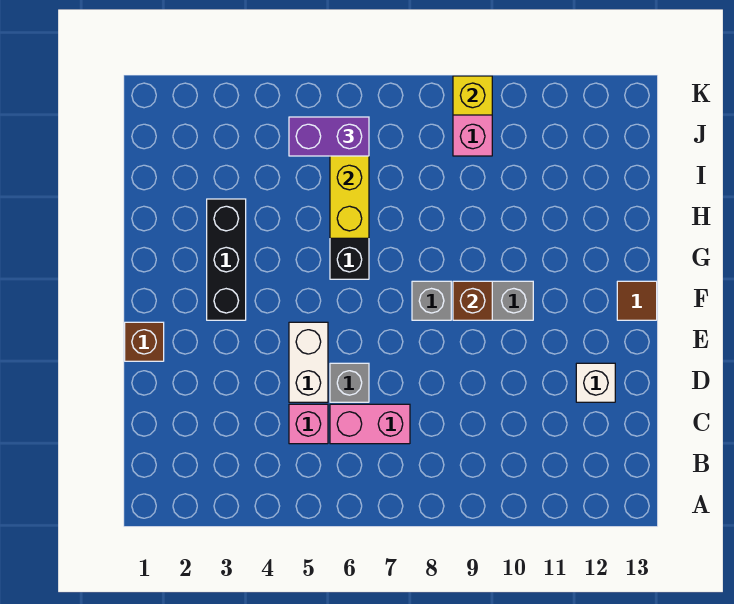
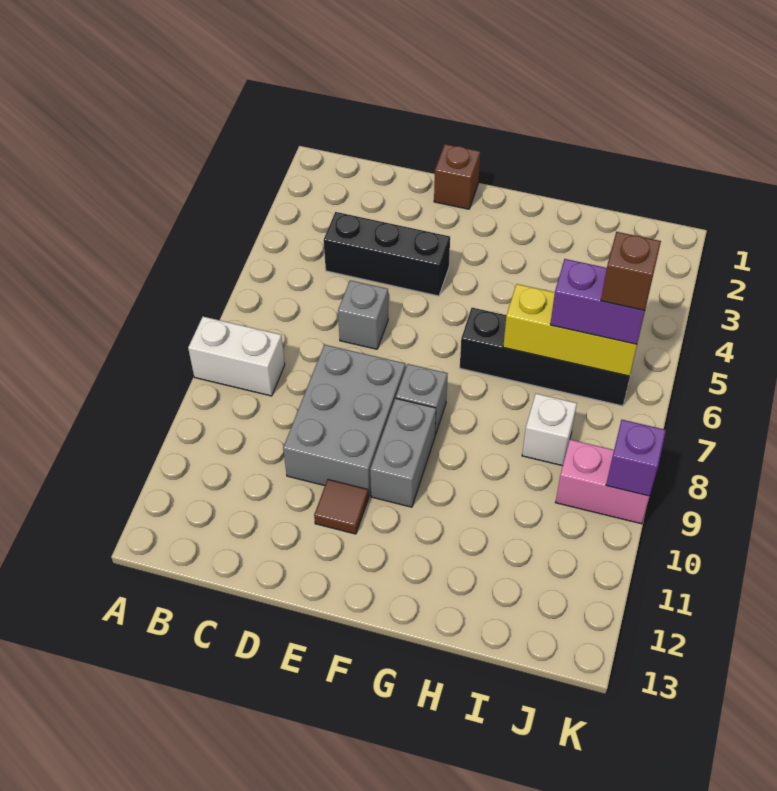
pink 1x1 brick [289,404,328,444] -> none
pink 1x2 brick [330,404,410,444] -> none
white 1x2 brick [289,322,328,402] -> white 1x2 brick moved to [188,317,285,396]
none -> grey 2x3 brick [283,345,405,496]
white 1x1 brick [576,363,615,402] -> white 1x1 brick moved to [522,394,577,466]
black 1x3 brick [207,199,246,320] -> black 1x3 brick moved to [324,212,450,296]
brown 1x1 brick [453,281,492,320] -> brown 1x1 brick moved to [601,232,661,311]
brown 1x1 tile [617,281,657,320] -> brown 1x1 tile moved to [314,480,369,534]
purple 1x2 brick [289,117,369,156] -> purple 1x2 brick turned to [550,259,649,344]
yellow 1x1 brick [453,76,492,115] -> purple 1x1 brick [606,420,666,496]

